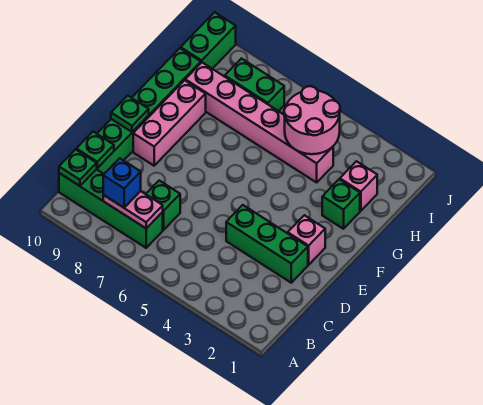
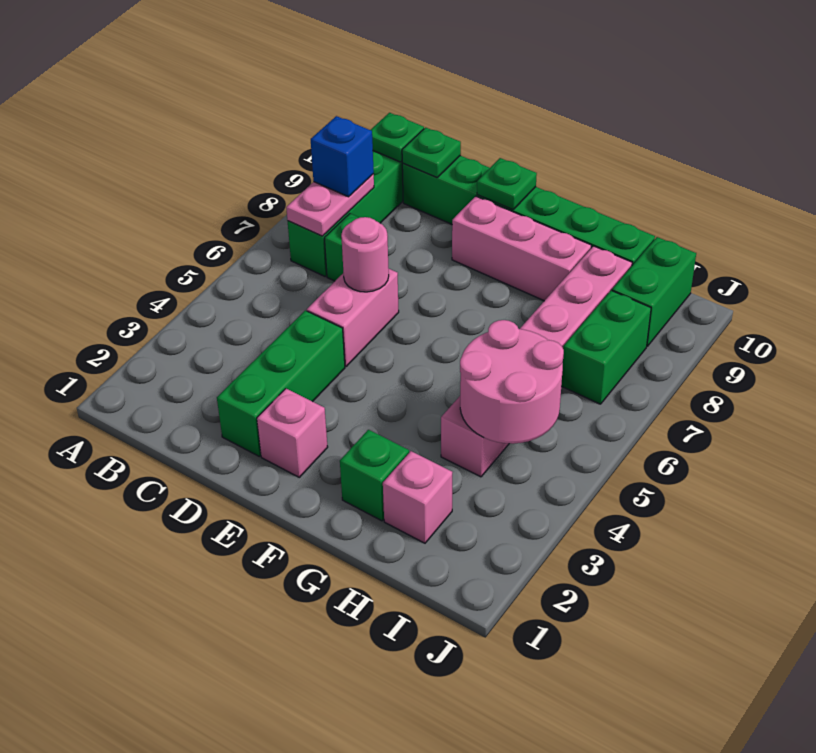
none -> pink 1x2 brick [307,269,399,366]
none -> pink 1x1 round brick [341,217,389,292]
green 1x2 brick [181,12,236,69] -> green 1x2 brick turned to [612,237,696,346]

